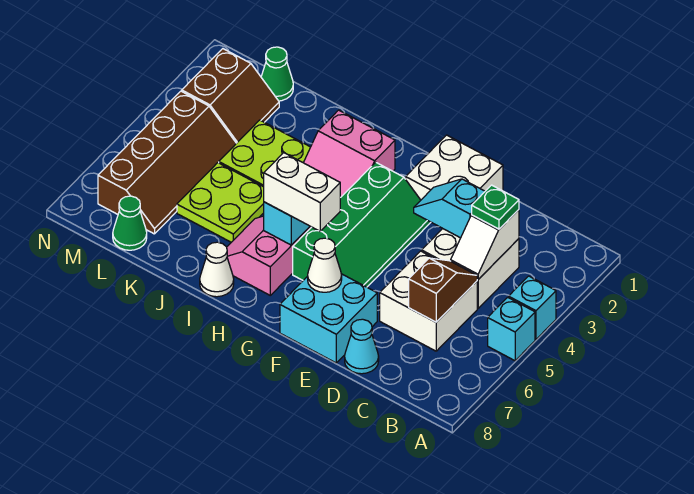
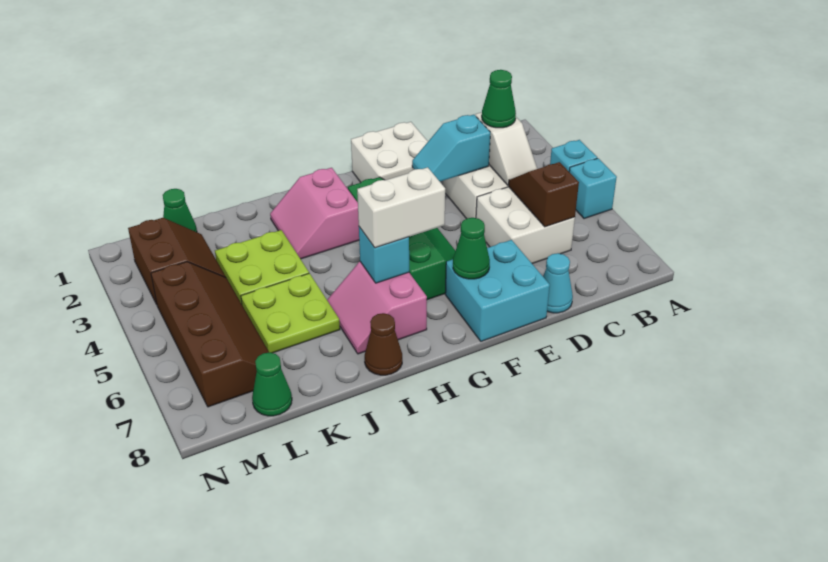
green 1x1 plate [472,185,519,229] -> green 1x1 cone [482,70,516,128]
white 1x1 cone [308,238,342,292] -> green 1x1 cone [453,218,490,279]
pink 2x2 slope [303,110,395,198] -> pink 2x2 slope turned to [270,168,359,259]
white 1x1 cone [200,242,234,297] -> brown 1x1 cone [365,313,402,375]

